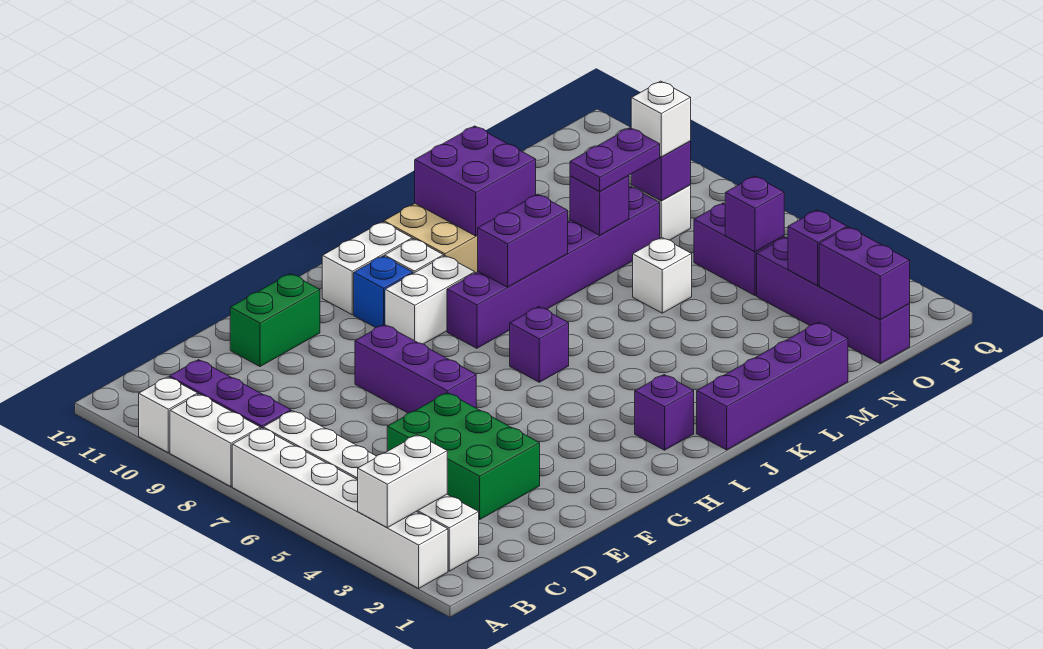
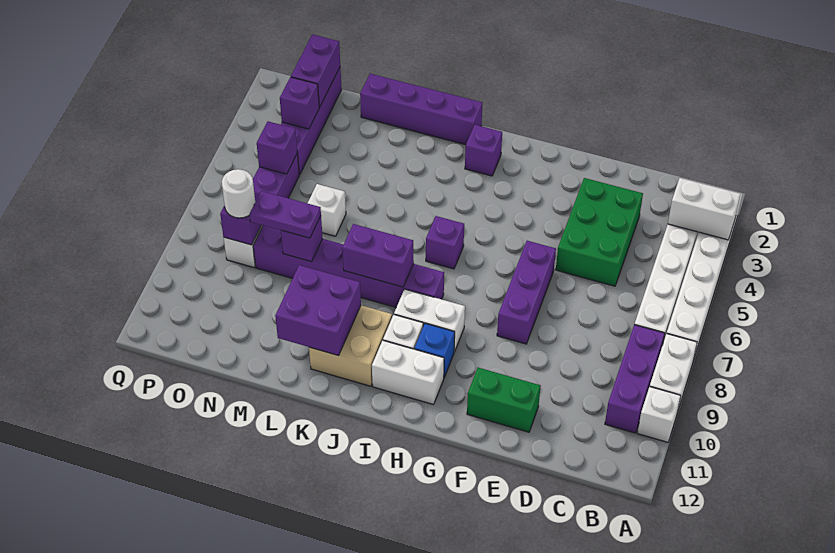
white 1x1 brick [631,81,691,157] -> white 1x1 round brick [222,169,255,218]

